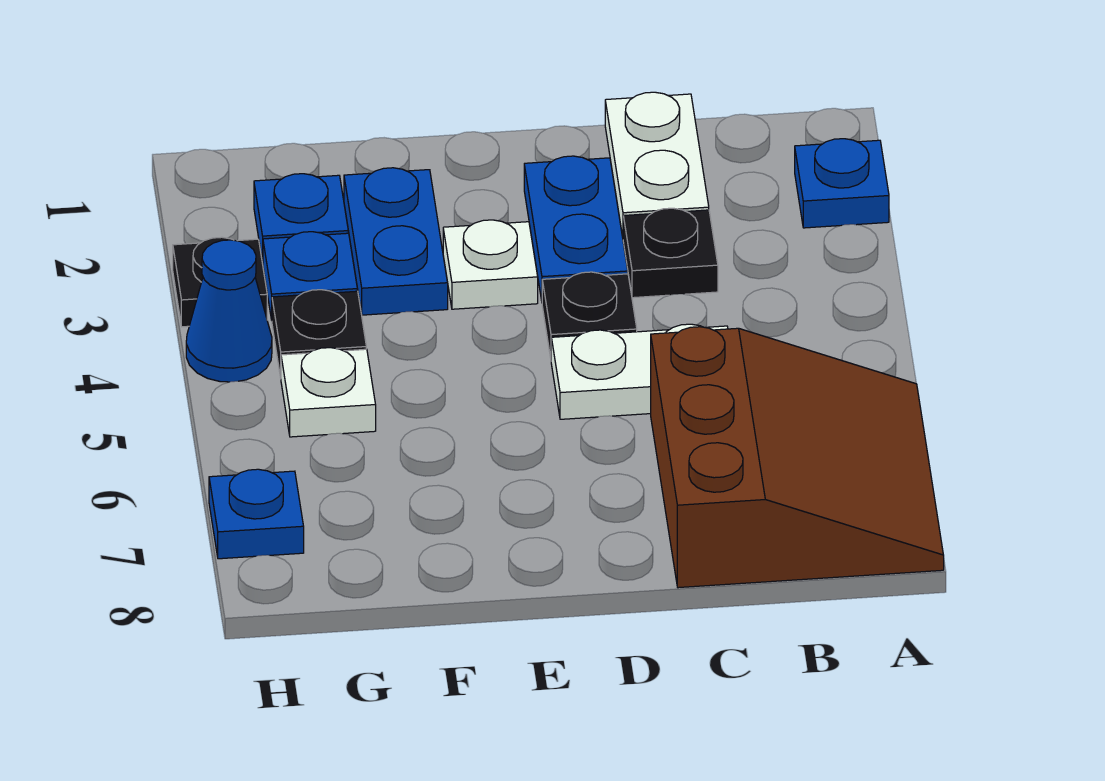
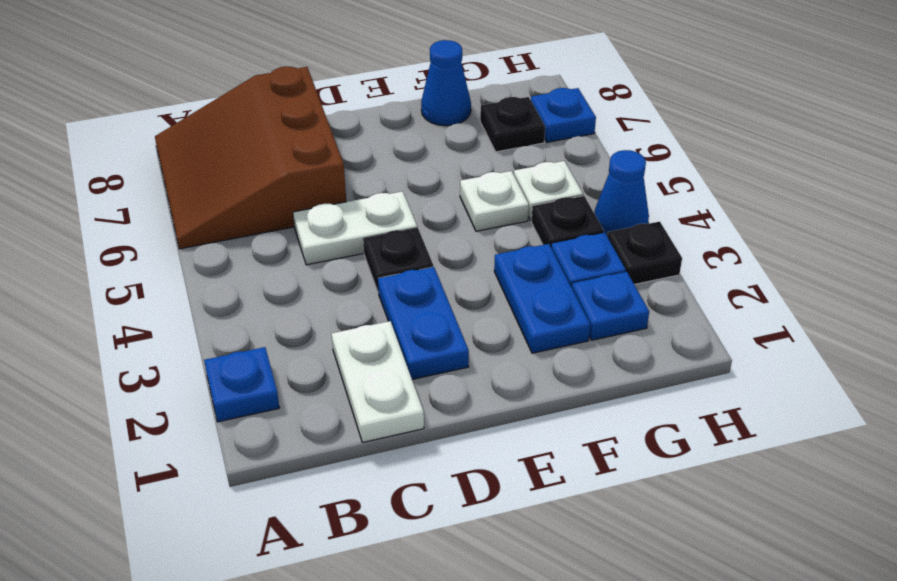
black 1x1 plate [623,208,718,298] -> black 1x1 plate moved to [480,97,545,152]
white 1x1 plate [443,220,538,309] -> white 1x1 plate moved to [460,171,529,231]
none -> blue 1x1 cone [421,40,471,126]

